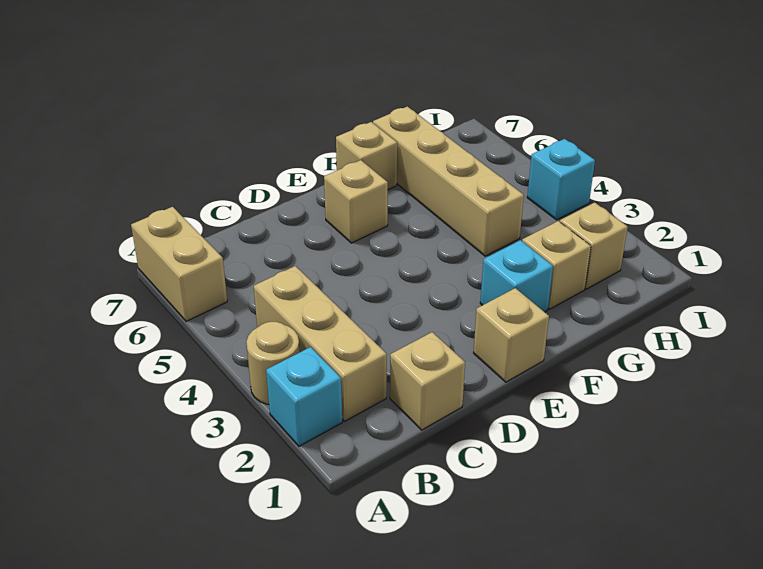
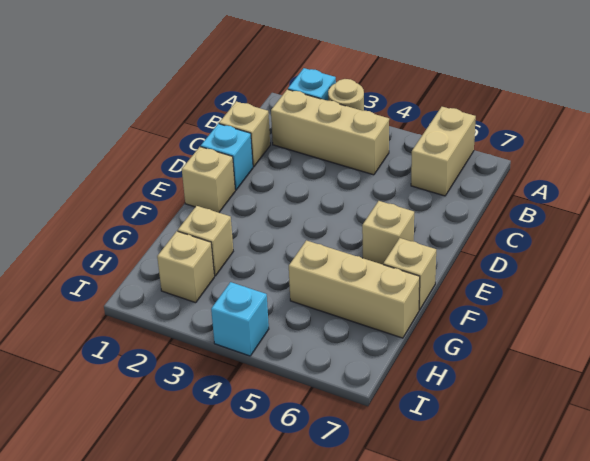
tan 1x2 brick [131,207,227,321] -> tan 1x2 brick turned to [411,107,476,196]
cyan 1x1 brick [480,240,553,312] -> cyan 1x1 brick moved to [201,124,253,190]
tan 1x4 brick [373,106,524,256] -> tan 1x3 brick [289,240,420,338]

